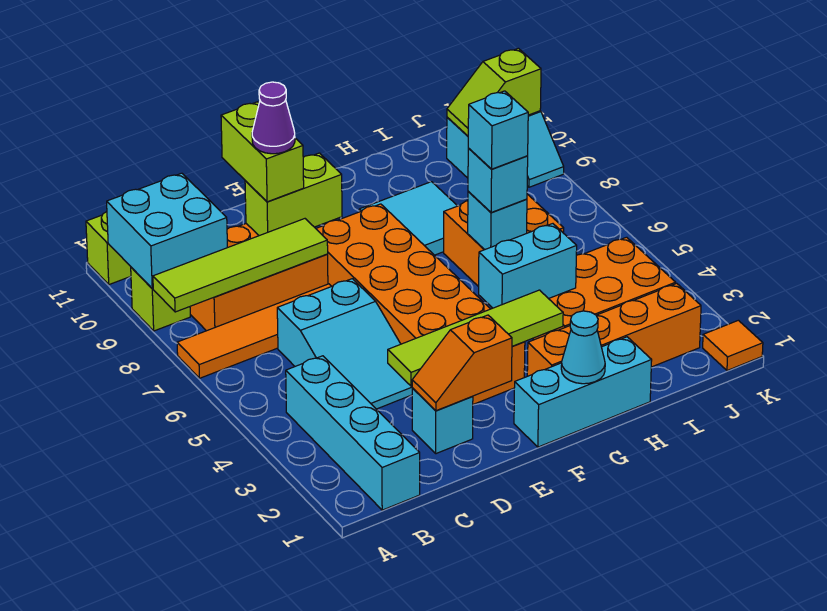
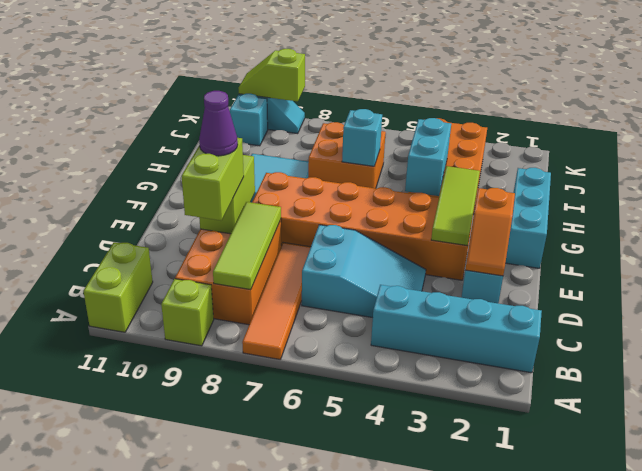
lime 1x4 tile [153,219,328,312] -> lime 1x3 tile [213,202,281,290]
cyan 2x2 brick [107,173,227,288] -> none
lime 1x4 tile [388,290,563,386] -> lime 1x3 tile [431,166,480,246]
lime 1x2 brick [221,102,304,202] -> lime 1x2 brick turned to [182,138,244,221]
cyan 1x1 cone [561,311,605,384] -> none
orange 1x4 brick [527,283,701,376] -> none
cyan 1x1 brick [468,148,528,213] -> none
cyan 1x1 brick [468,91,528,169] -> none
lime 1x2 slope [447,48,541,136] -> lime 1x2 slope turned to [239,49,305,101]
orange 1x1 tile [703,320,763,371] -> none

